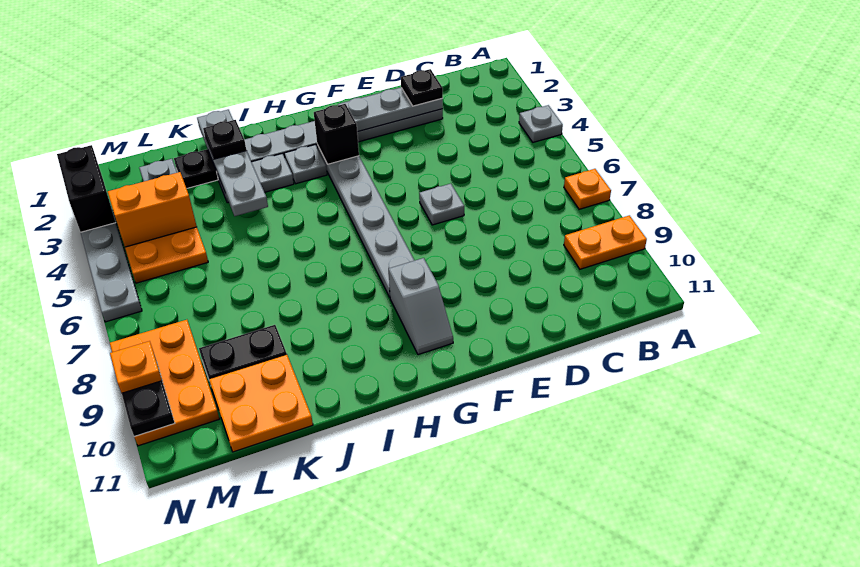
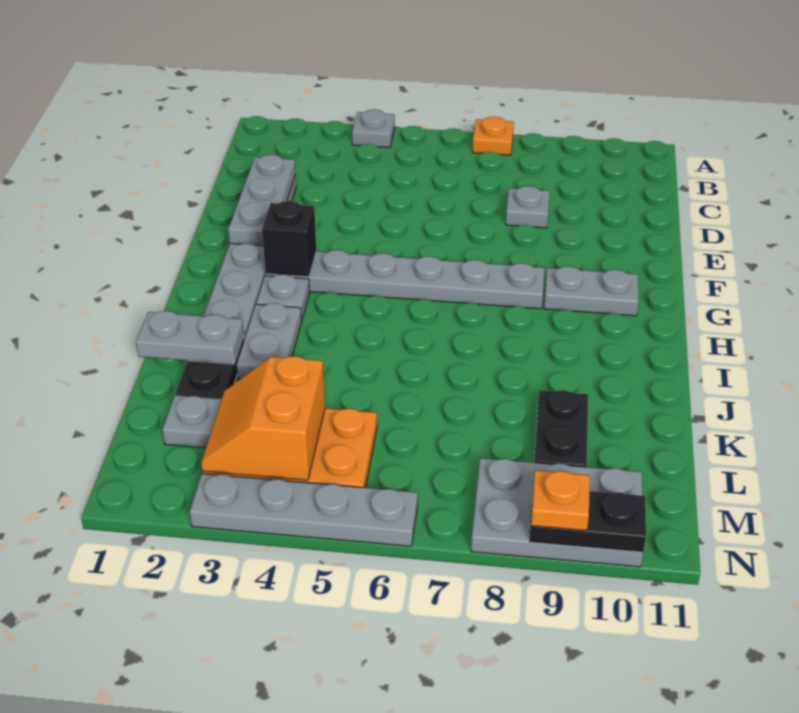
orange 1x2 plate [564,215,647,269] -> none
black 1x1 plate [401,69,443,106] -> none
grey 1x1 plate [419,184,464,225] -> grey 1x1 plate moved to [506,186,550,228]
grey 1x2 slope [389,258,453,355] -> grey 1x2 plate [544,266,638,316]
grey 1x4 plate [197,110,268,216] -> grey 1x2 plate [136,311,244,364]
black 1x1 plate [203,120,246,159] -> none
orange 2x2 plate [209,354,313,452] -> none
orange 2x3 plate [110,320,219,446] -> grey 2x3 plate [471,458,643,567]
black 1x2 brick [57,145,116,232] -> none

